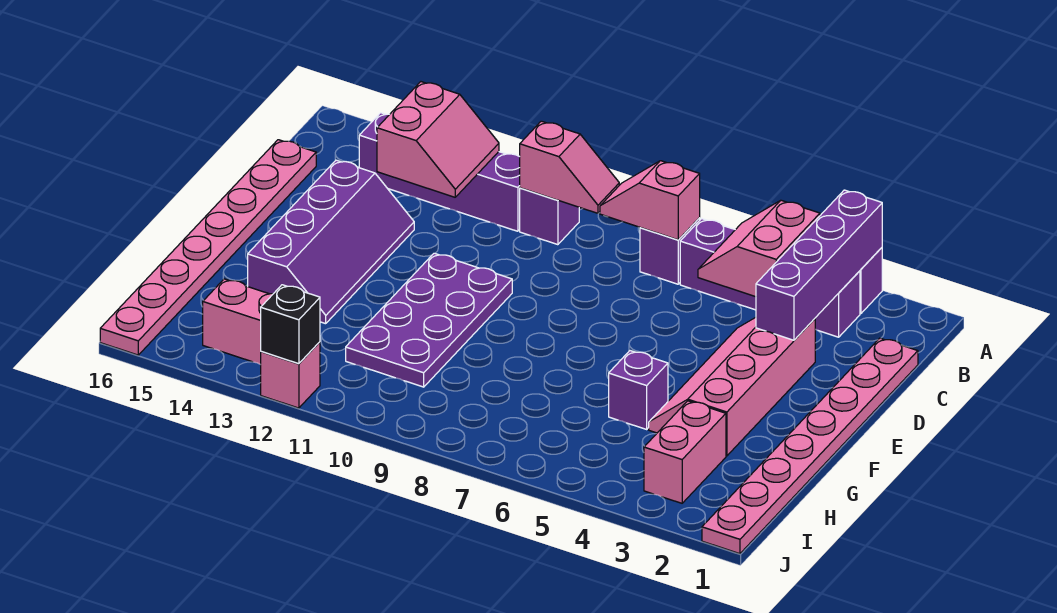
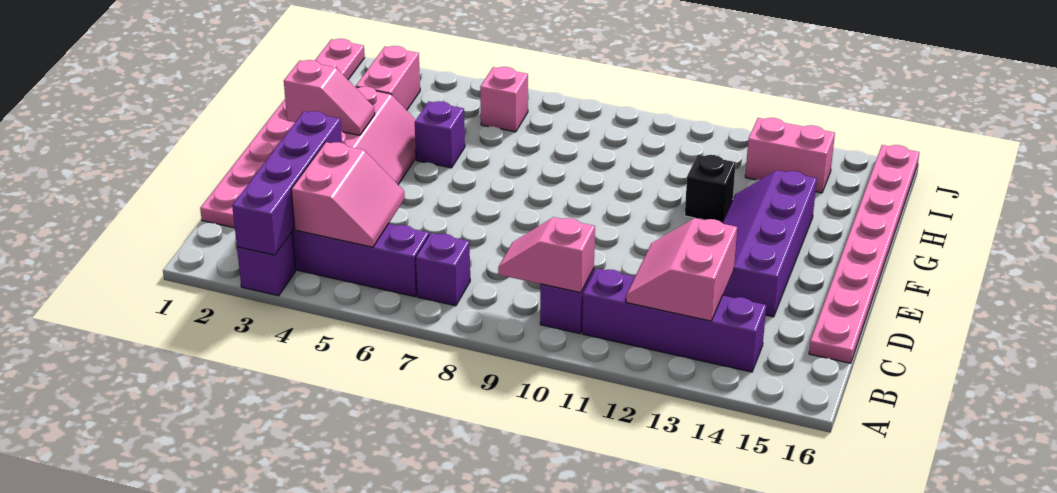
pink 1x2 slope [600,161,700,240] -> pink 1x2 slope moved to [284,60,375,135]
purple 2x4 plate [346,253,512,387] -> none
pink 1x1 brick [260,342,320,408] -> pink 1x1 brick moved to [480,67,528,132]
black 1x1 brick [261,285,320,364] -> black 1x1 brick moved to [685,155,736,223]

